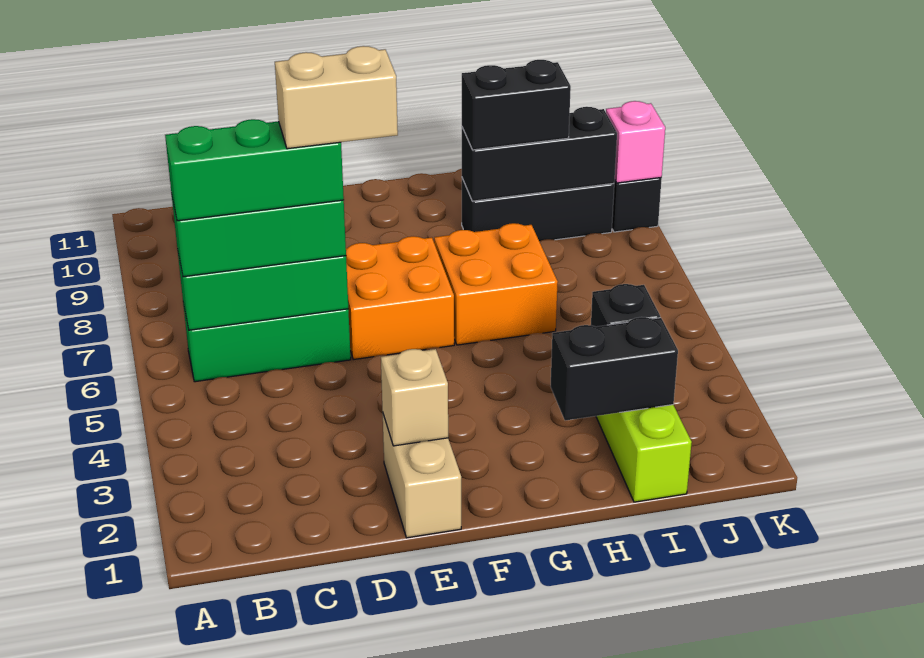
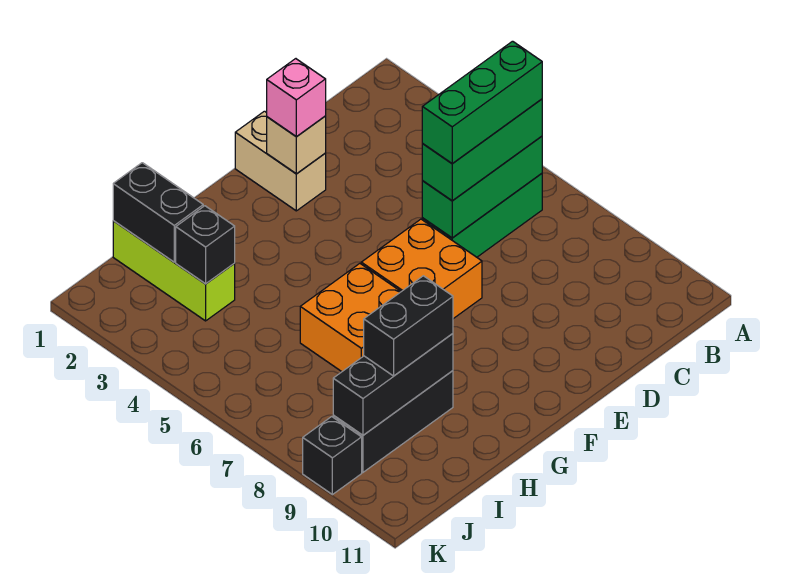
tan 1x2 brick [275,46,398,149] -> none
black 1x2 brick [551,317,678,421] -> black 1x2 brick turned to [113,163,203,262]
pink 1x1 brick [606,101,665,183] -> pink 1x1 brick moved to [267,59,326,136]

